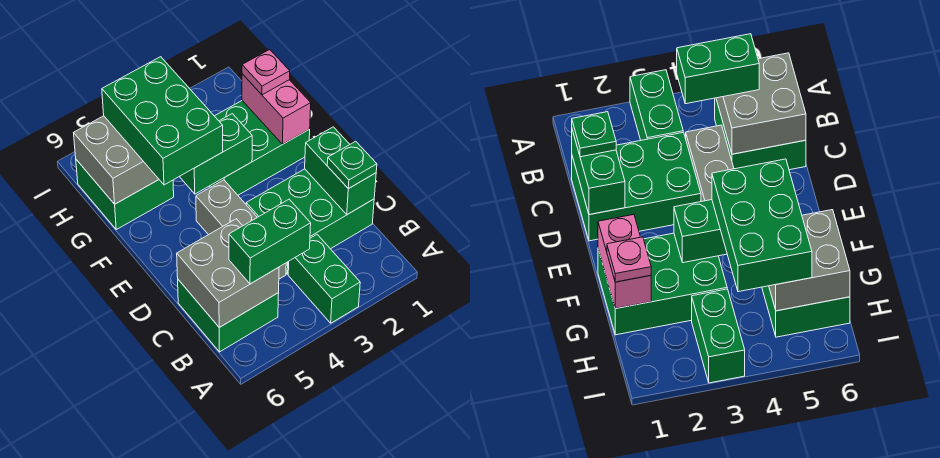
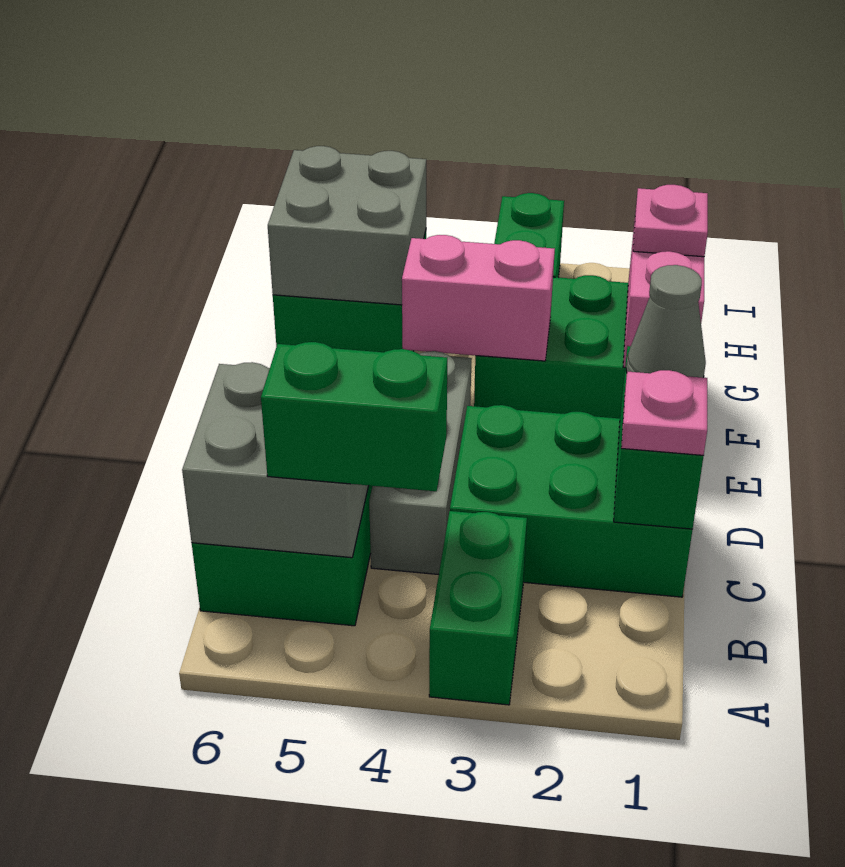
green 1x1 plate [327,141,377,189] -> pink 1x1 plate [621,370,707,455]
none -> grey 1x1 cone [626,265,706,378]
green 1x2 brick [180,114,252,194] -> pink 1x2 brick [402,235,555,361]
green 2x3 brick [102,57,223,185] -> none

